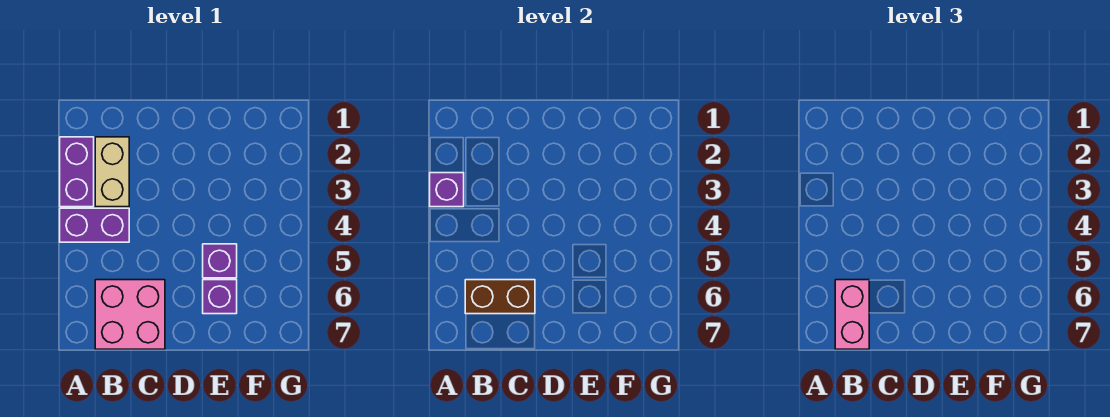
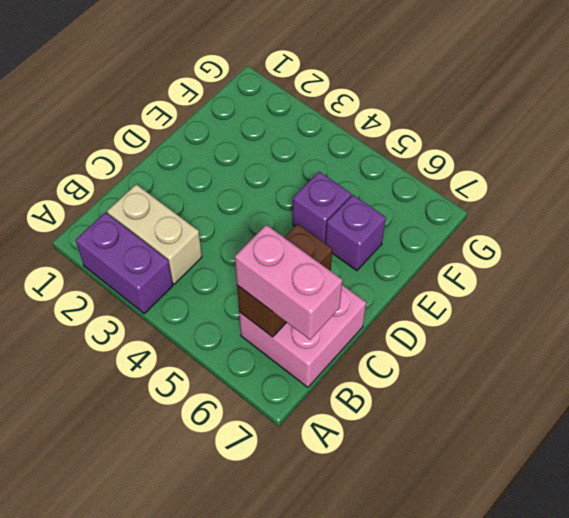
purple 1x1 brick [430,173,464,207] -> none
purple 1x2 brick [60,208,129,242] -> none

